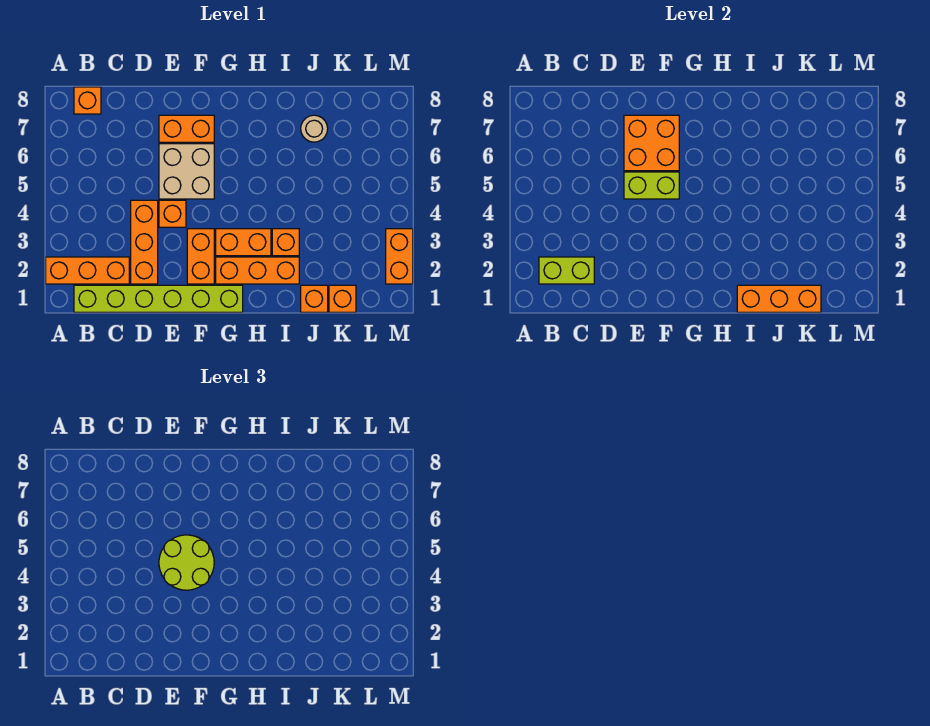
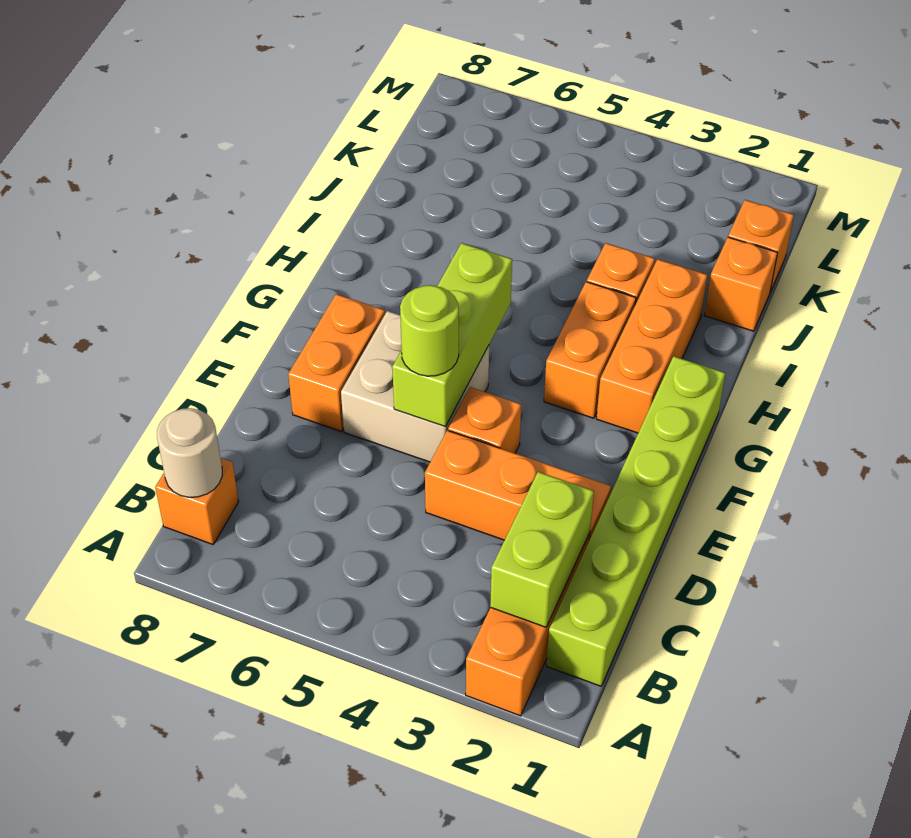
lime 2x2 round brick [159,535,214,590] -> lime 1x1 round brick [400,285,459,376]
lime 1x2 brick [624,172,679,199] -> lime 1x3 brick [392,243,512,427]
orange 2x2 brick [624,115,679,171] -> none
orange 1x2 brick [187,229,214,284] -> none
orange 1x3 brick [737,285,821,312] -> none
tan 1x1 round brick [301,115,328,142] -> tan 1x1 round brick moved to [157,408,222,497]
orange 1x2 brick [386,229,413,284] -> none

